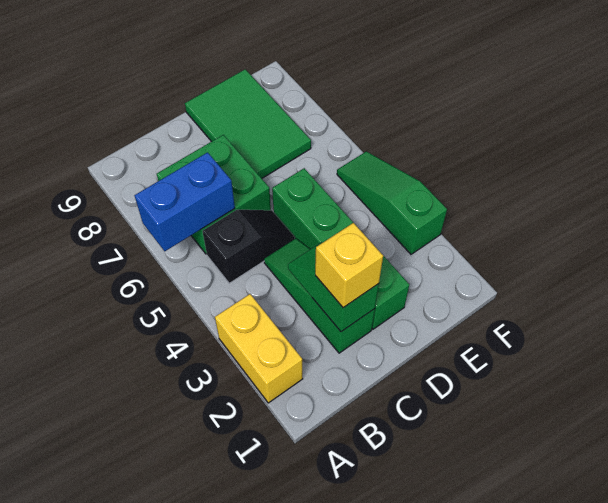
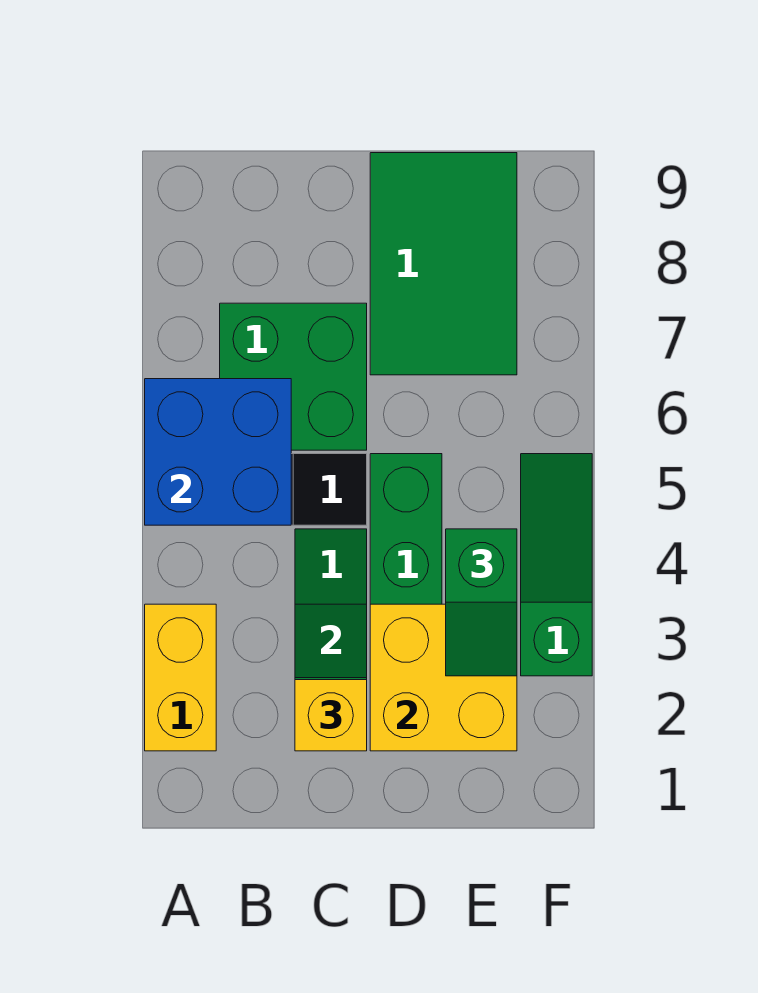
blue 1x2 brick [134,152,235,251] -> blue 2x2 brick [145,379,291,525]
none -> yellow 2x2 brick [370,604,517,751]
none -> green 1x2 slope [446,529,517,676]

